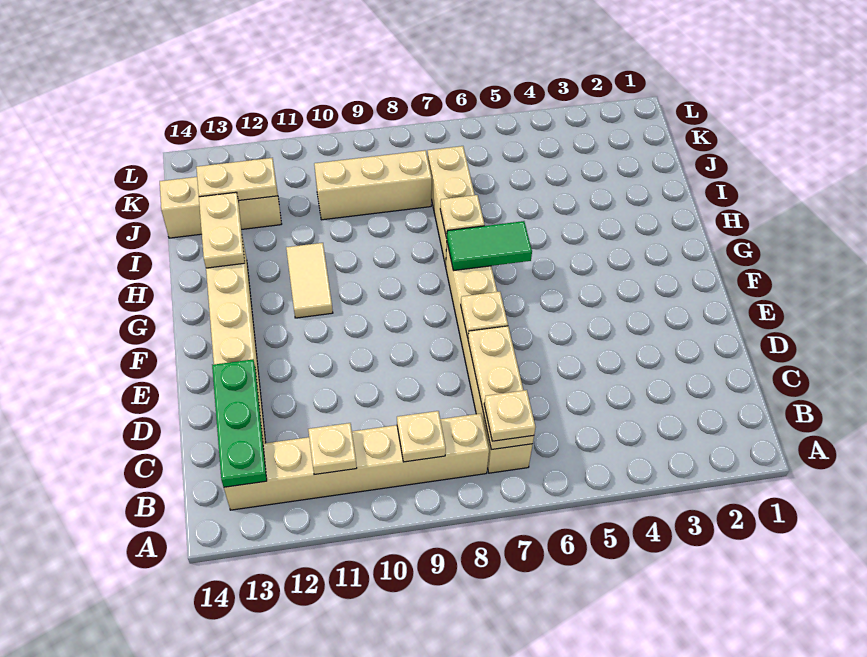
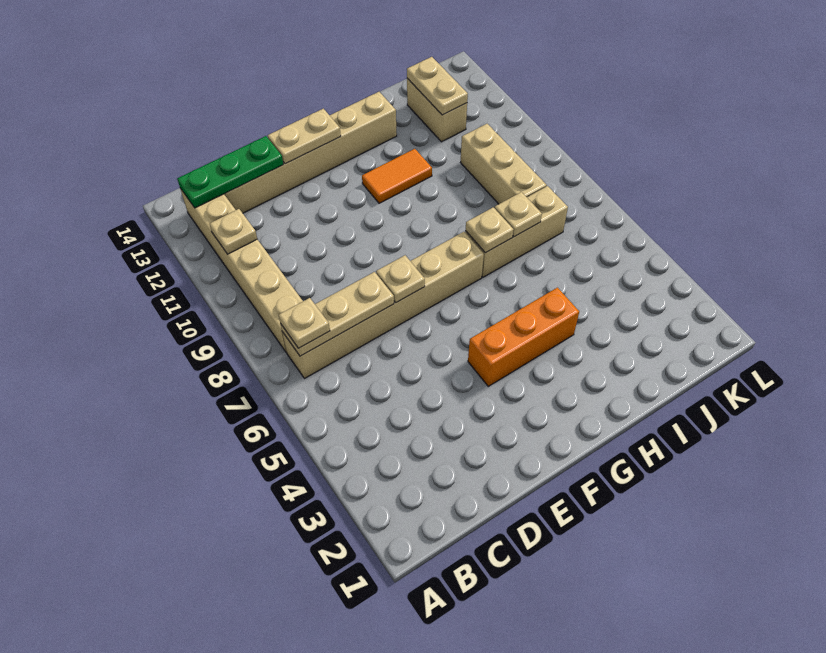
tan 1x1 plate [397,411,446,462] -> tan 1x1 plate moved to [495,192,542,237]
none -> orange 1x3 brick [468,288,579,386]
green 1x2 tile [447,221,532,271] -> none
tan 1x2 tile [286,243,333,318] -> orange 1x2 tile [362,149,432,203]
tan 1x2 plate [199,192,245,268] -> tan 1x2 plate moved to [268,109,341,164]
tan 1x3 brick [160,177,281,238] -> tan 1x2 brick [407,78,467,142]

